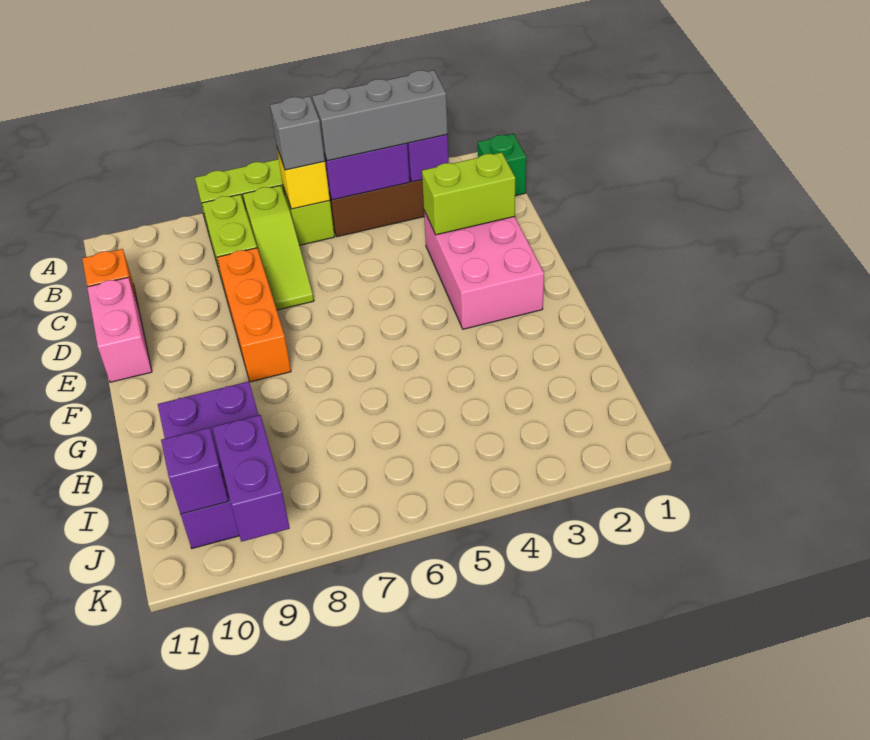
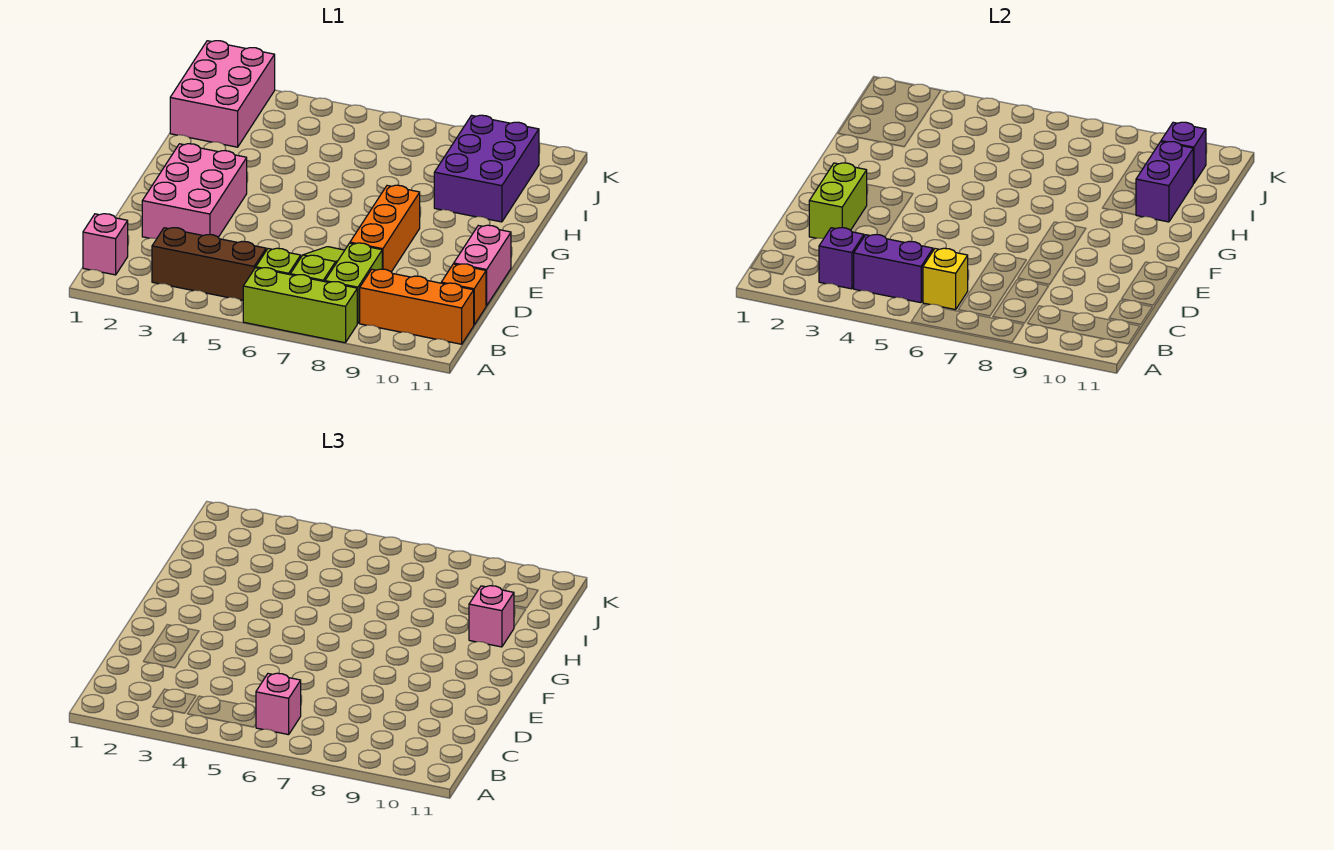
green 1x1 brick [478,134,526,196] -> pink 1x1 brick [83,214,128,275]
grey 1x3 brick [312,70,448,161] -> none
grey 1x1 brick [270,96,325,170] -> pink 1x1 brick [256,673,301,735]
none -> orange 1x3 brick [360,269,474,344]
lime 1x2 brick [422,152,515,235] -> lime 1x2 brick turned to [809,163,867,239]
none -> pink 1x1 brick [469,586,514,647]
none -> pink 2x3 brick [170,41,275,147]
purple 1x2 brick [213,415,290,542] -> purple 1x2 brick moved to [1136,142,1193,222]

